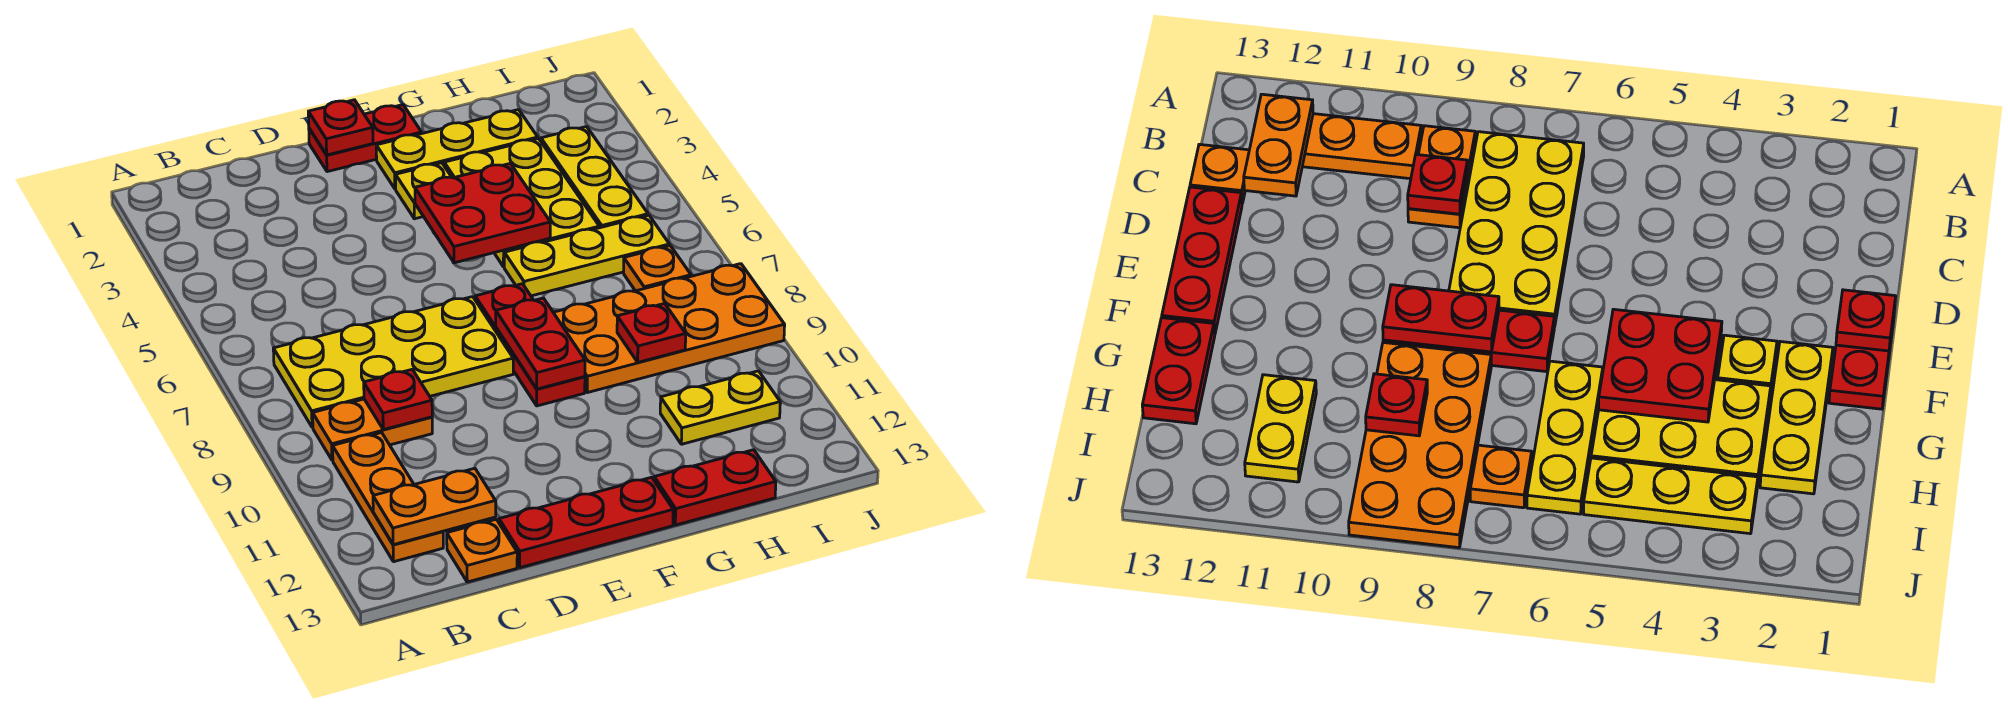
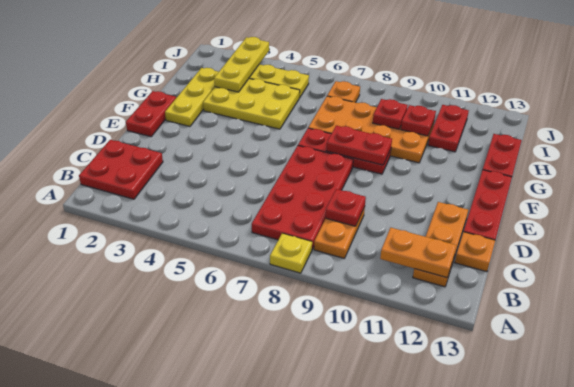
yellow 2x4 plate [273,297,513,427] -> red 2x4 plate [252,146,353,249]
orange 1x3 plate [333,433,443,562] -> orange 1x3 plate turned to [413,202,468,287]
orange 1x2 plate [373,468,496,545] -> orange 1x2 plate turned to [380,228,457,278]
red 1x1 plate [308,100,373,155] -> red 1x1 plate moved to [401,105,436,136]
yellow 1x1 plate [396,163,452,219] -> yellow 1x1 plate moved to [270,233,312,273]
red 2x2 plate [415,163,550,263] -> red 2x2 plate moved to [79,140,163,199]
yellow 1x3 plate [504,215,669,296] -> yellow 1x3 plate moved to [214,37,269,92]
orange 2x4 plate [553,264,785,393] -> orange 2x4 plate turned to [308,96,434,163]
yellow 1x2 plate [660,371,780,444] -> red 1x2 plate [428,105,469,152]

